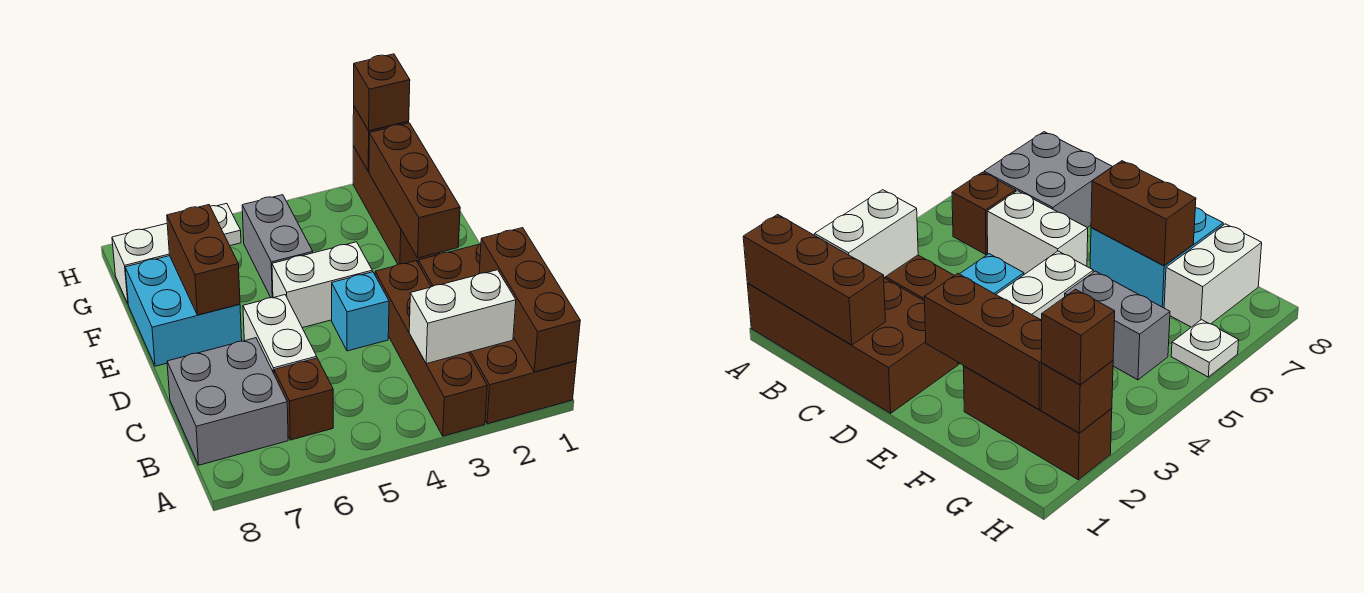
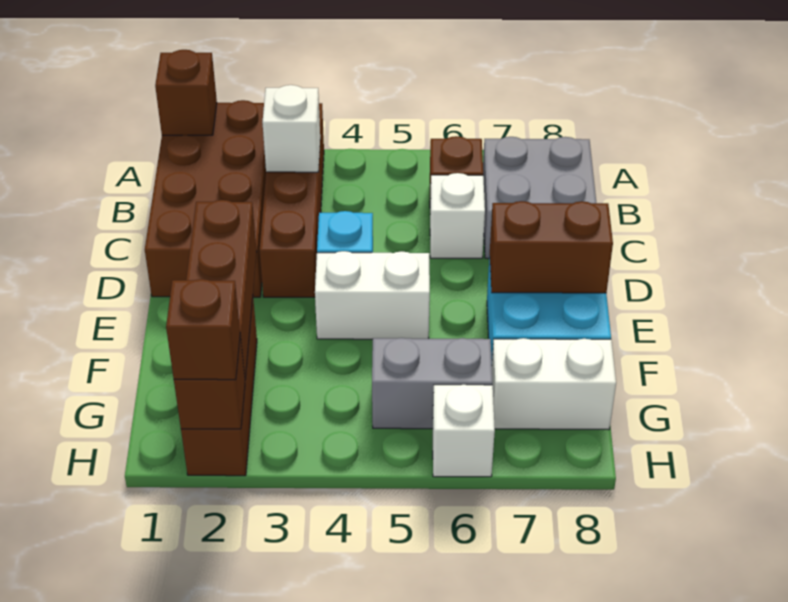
brown 1x3 brick [479,228,580,372] -> brown 1x1 brick [155,50,217,135]
white 1x2 brick [409,270,516,364] -> white 1x1 brick [262,85,320,172]
white 1x2 brick [243,295,317,373] -> white 1x1 brick [430,173,485,258]
brown 1x2 brick [167,205,240,315] -> brown 1x2 brick turned to [490,201,613,293]
grey 1x2 brick [242,195,313,298] -> grey 1x2 brick turned to [372,338,493,429]
white 1x1 plate [210,203,241,246] -> white 1x1 brick [433,385,495,477]

